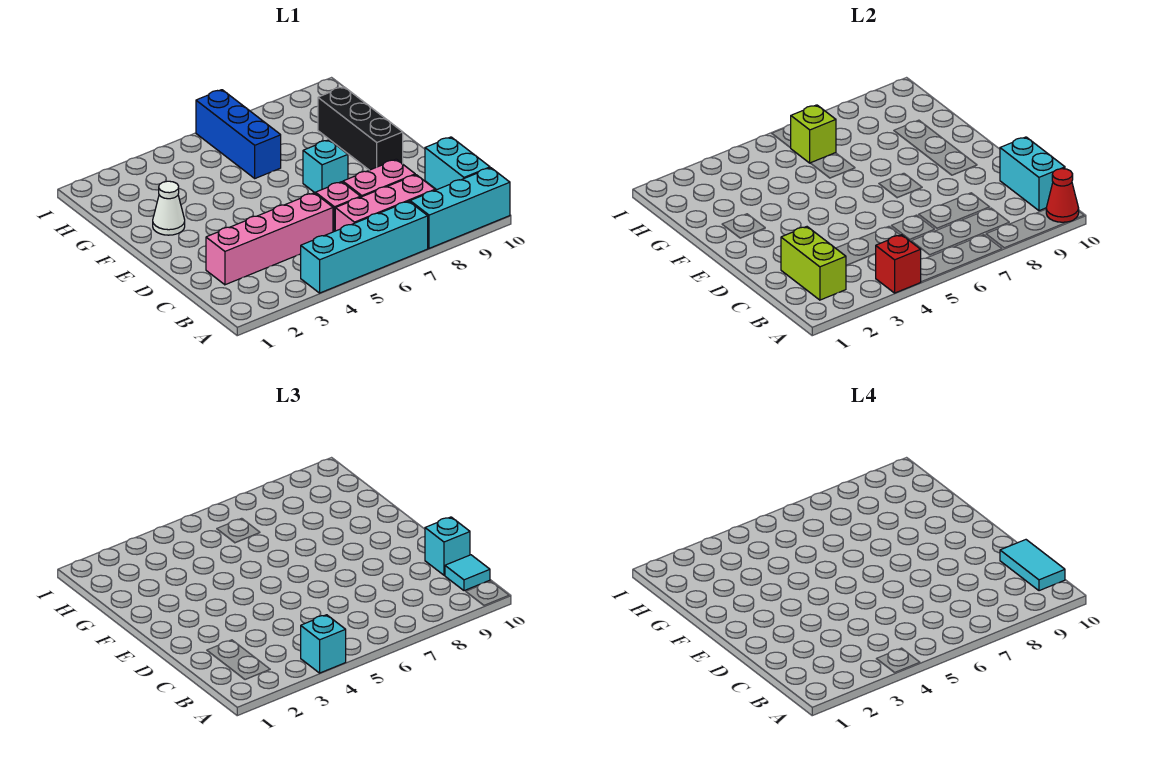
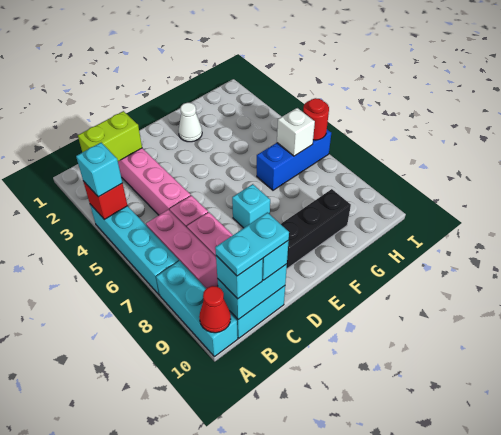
cyan 1x1 tile [445,555,490,591] -> cyan 1x1 brick [216,256,263,299]
cyan 1x2 tile [1000,540,1065,591] -> cyan 1x2 plate [215,212,289,276]
lime 1x1 brick [791,105,836,163] -> white 1x1 brick [277,108,315,156]
none -> red 1x1 round brick [303,98,329,140]

